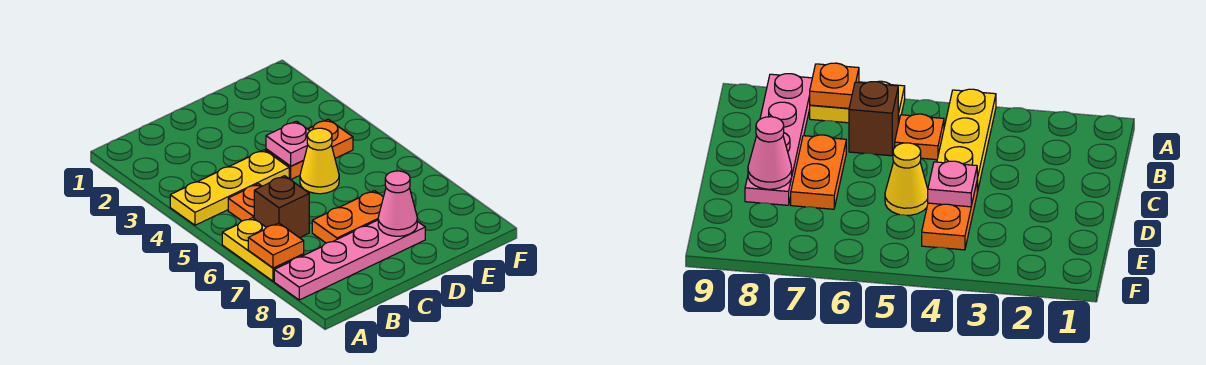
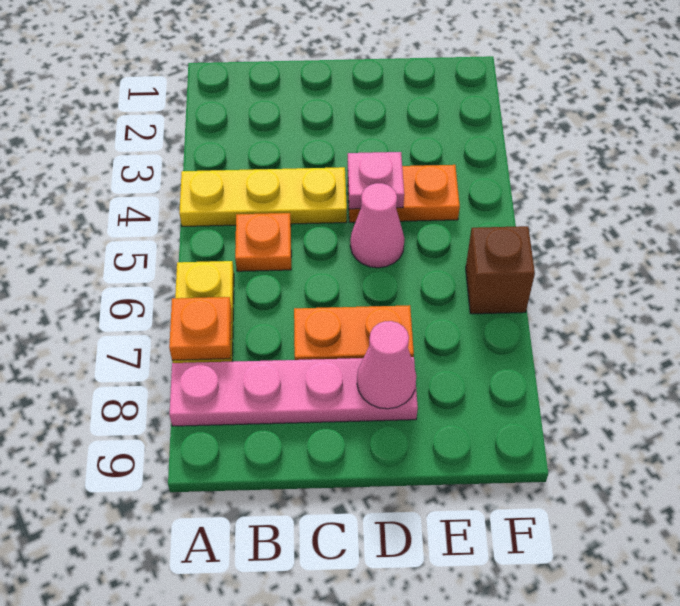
brown 1x1 brick [254,176,309,238] -> brown 1x1 brick moved to [466,226,535,314]
yellow 1x1 cone [300,128,339,194] -> pink 1x1 cone [350,183,405,268]

